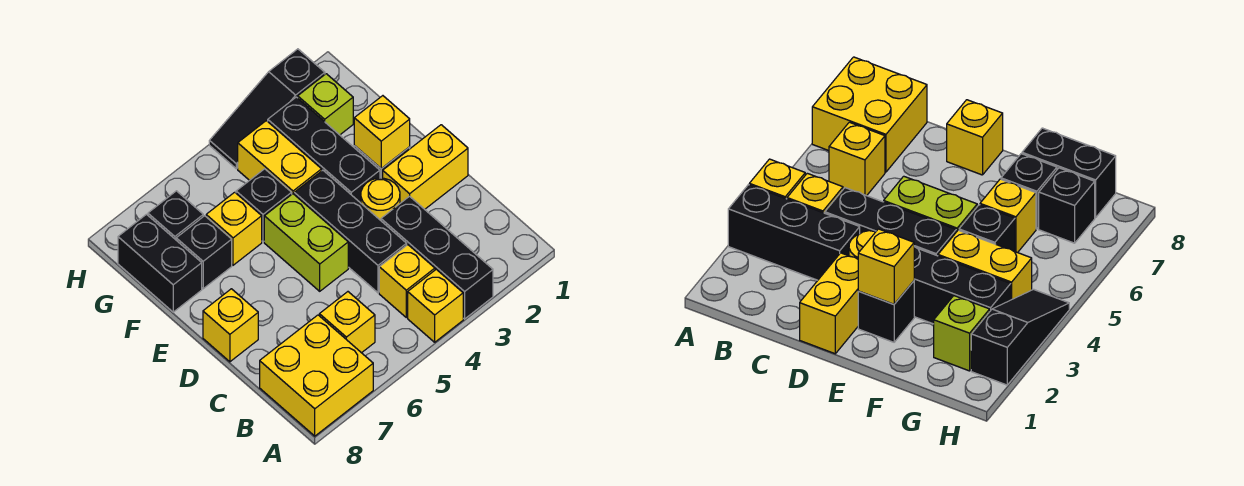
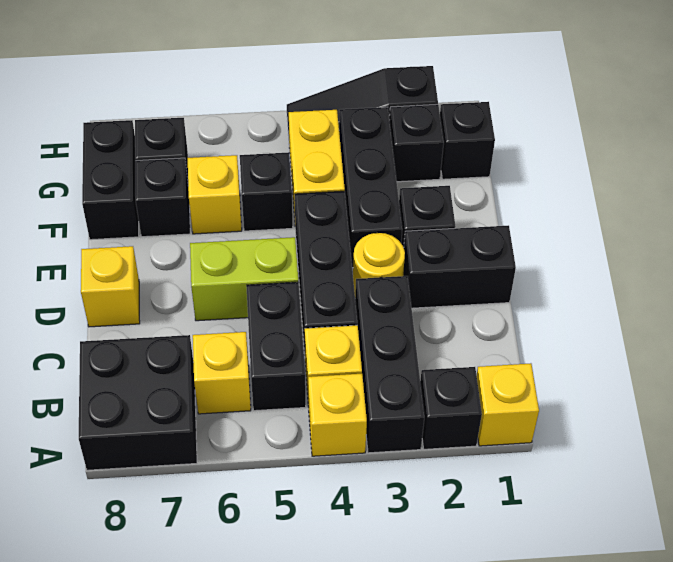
none -> black 1x1 brick [420,367,482,449]
yellow 2x2 brick [260,315,373,436] -> black 2x2 brick [79,335,197,470]
none -> black 1x2 brick [246,282,306,411]
yellow 1x2 brick [383,125,468,209] -> black 1x2 brick [403,225,516,308]
lime 1x2 brick [264,194,348,291] -> lime 1x2 brick turned to [190,237,298,321]
yellow 1x1 brick [354,96,410,169] -> yellow 1x1 brick moved to [477,363,539,446]
none -> black 1x1 brick [440,102,495,179]
lime 1x1 brick [298,74,353,135] -> black 1x1 brick [389,104,444,182]

